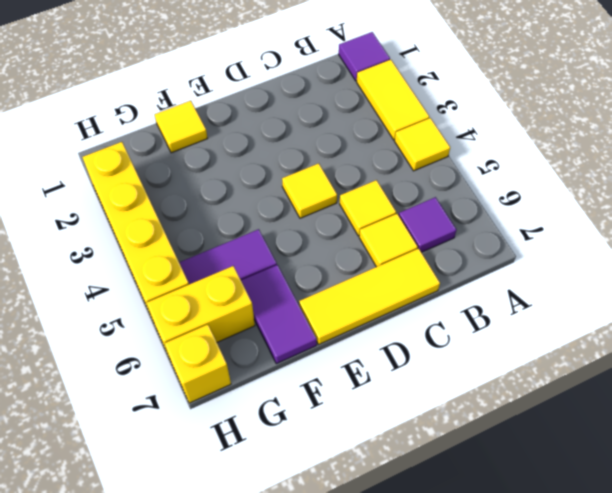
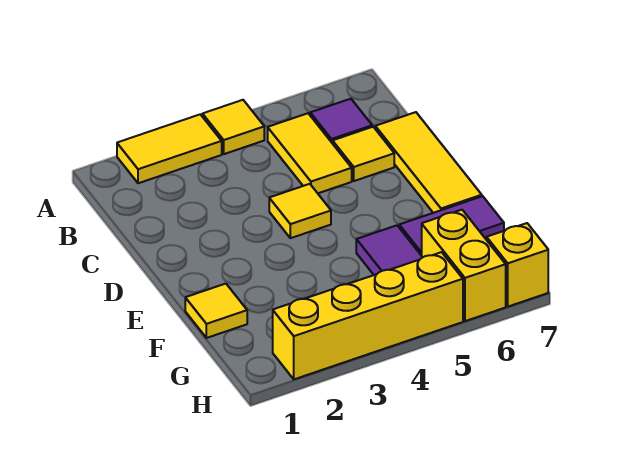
purple 1x1 tile [339,32,390,81] -> none
yellow 1x1 tile [340,180,396,236] -> yellow 1x2 tile [268,113,352,193]

